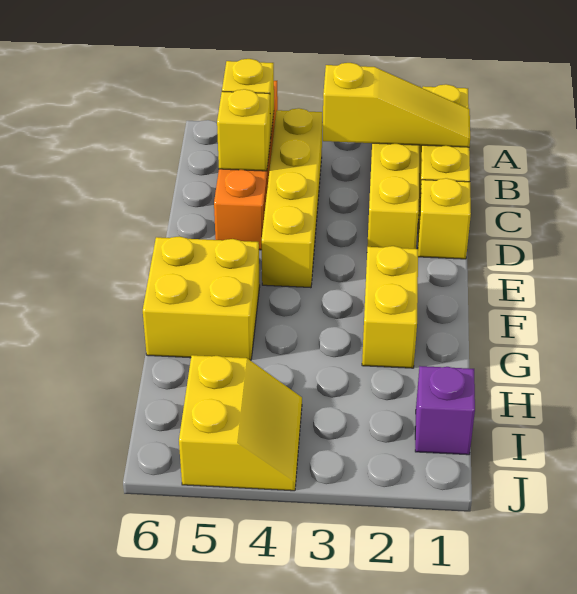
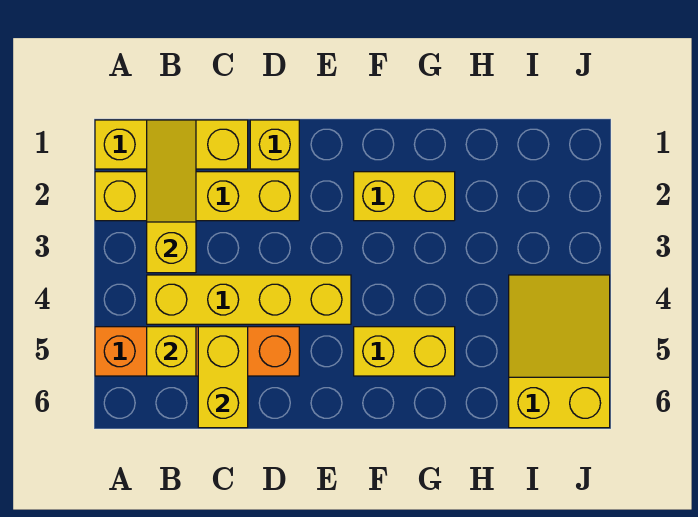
yellow 1x1 brick [217,89,270,171] -> yellow 1x2 brick [198,327,248,428]
yellow 2x2 brick [143,236,260,360] -> yellow 1x2 brick [354,327,455,376]
purple 1x1 brick [415,366,475,455] -> none
yellow 2x2 slope [179,355,302,491] -> yellow 2x3 slope [509,275,610,428]

